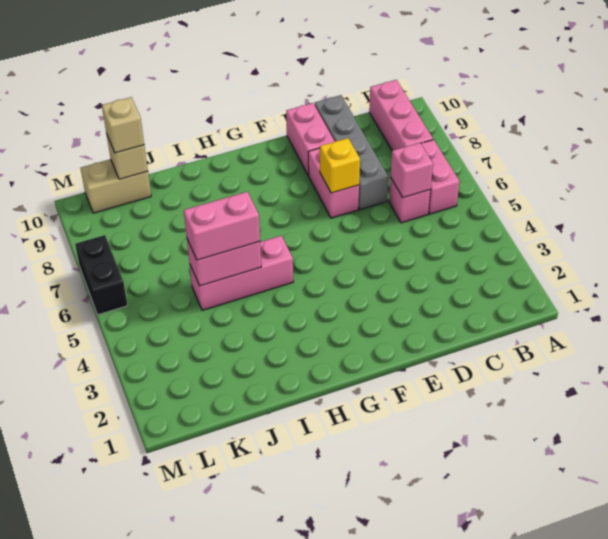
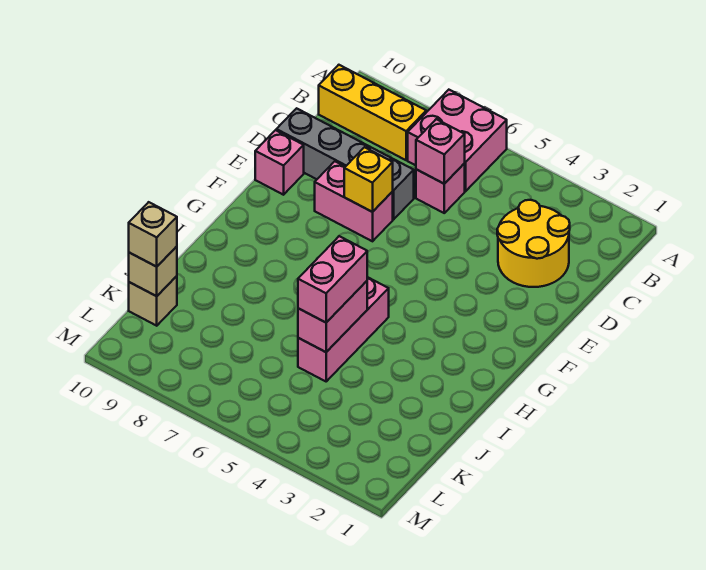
pink 1x2 brick [421,140,460,214] -> pink 2x2 brick [408,90,507,191]
pink 1x3 brick [369,80,433,150] -> yellow 1x3 brick [319,65,426,160]
none -> yellow 2x2 round brick [497,200,570,287]
pink 1x2 brick [286,103,335,175] -> pink 1x1 brick [255,130,304,195]
tan 1x2 brick [81,159,151,213] -> tan 1x1 brick [129,276,177,326]
black 1x2 brick [75,235,128,315] -> none

